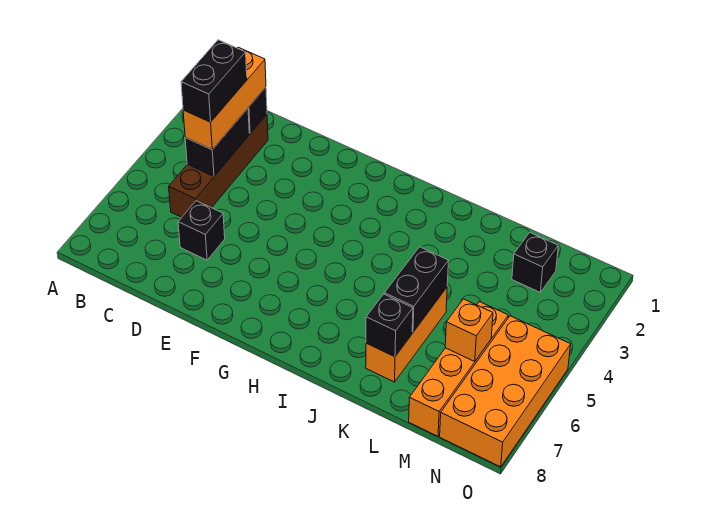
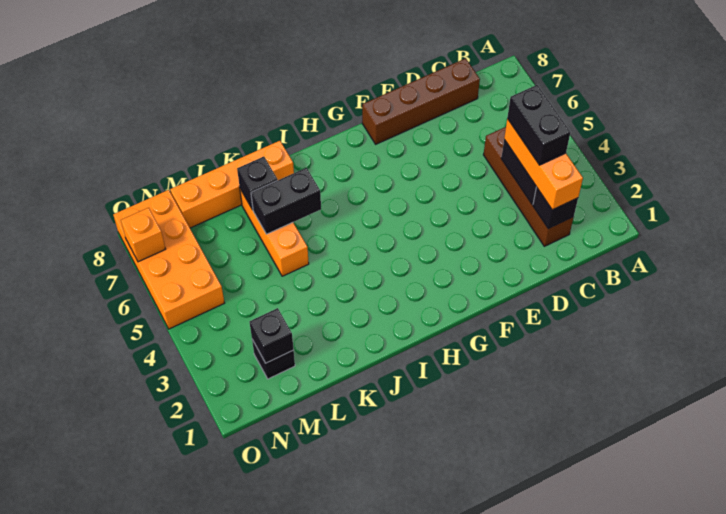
none -> brown 1x4 brick [362,58,480,144]
black 1x1 brick [178,201,225,260] -> black 1x1 brick moved to [249,308,294,363]
black 1x2 brick [384,247,448,332] -> black 1x2 brick turned to [251,168,321,234]
orange 1x4 brick [409,302,508,436] -> orange 1x4 brick turned to [170,141,294,228]
orange 1x1 brick [445,299,493,361] -> orange 1x1 brick moved to [121,208,165,262]

